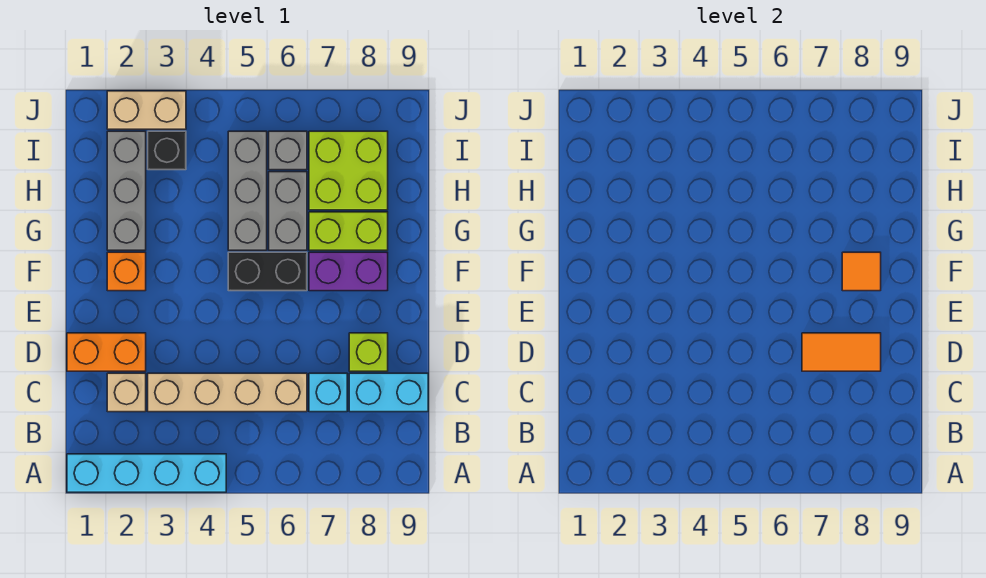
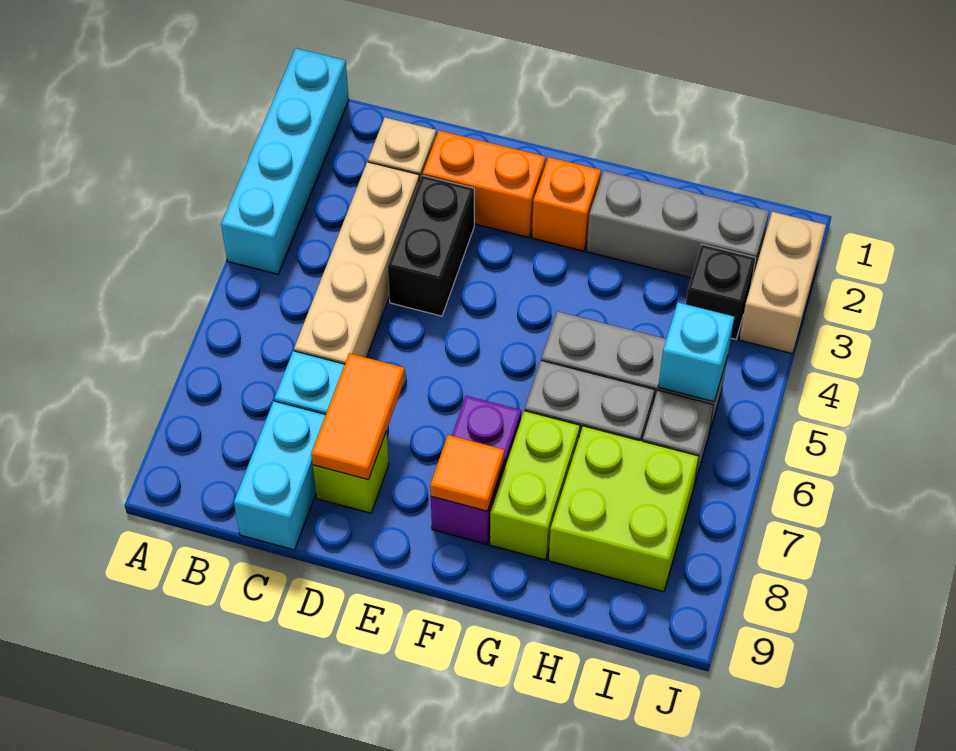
orange 1x2 brick [67,333,146,371] -> orange 1x2 brick turned to [423,131,546,238]
black 1x2 brick [228,252,307,291] -> black 1x2 brick moved to [388,175,474,316]
none -> cyan 1x1 brick [658,303,734,402]

